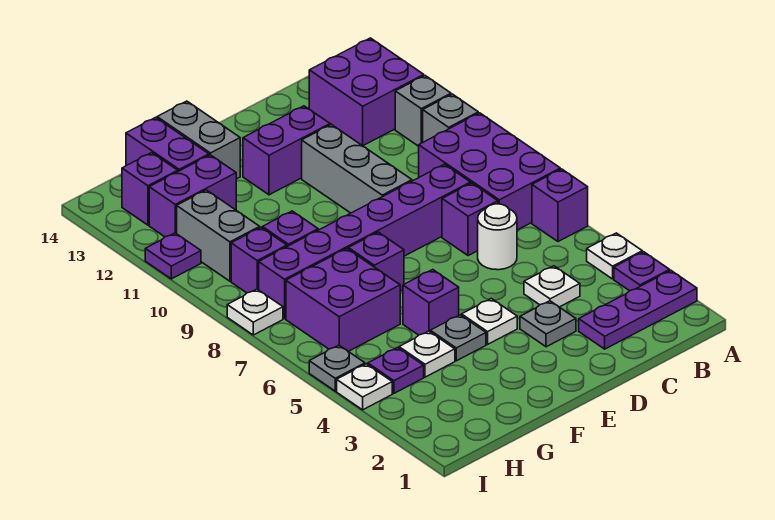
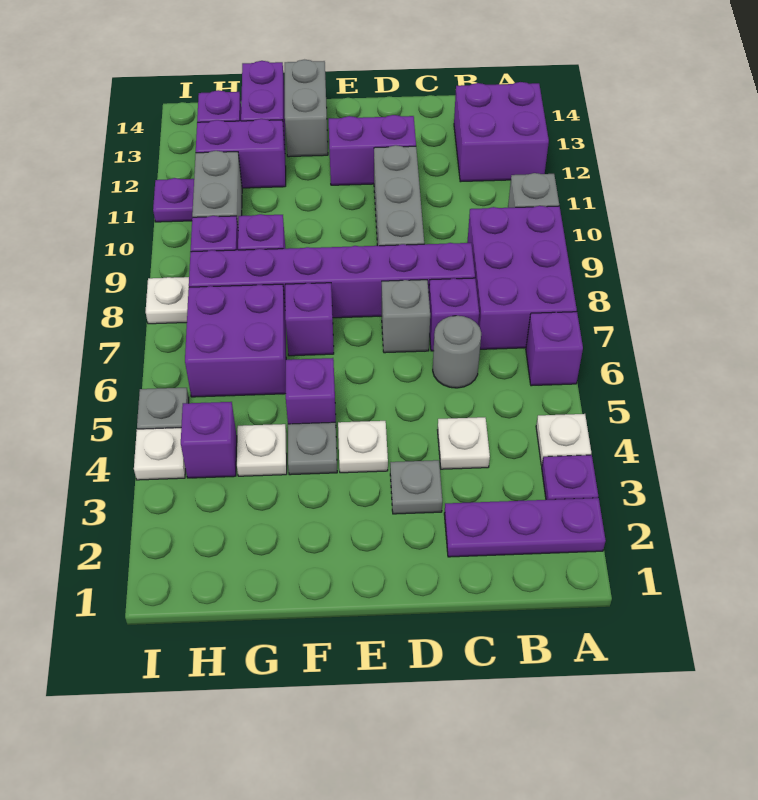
grey 1x1 brick [395,76,451,146] -> grey 1x1 brick moved to [382,280,430,353]
white 1x1 round brick [478,204,517,270] -> grey 1x1 round brick [433,316,481,388]
purple 1x1 plate [368,348,424,393] -> purple 1x1 brick [181,402,237,478]

